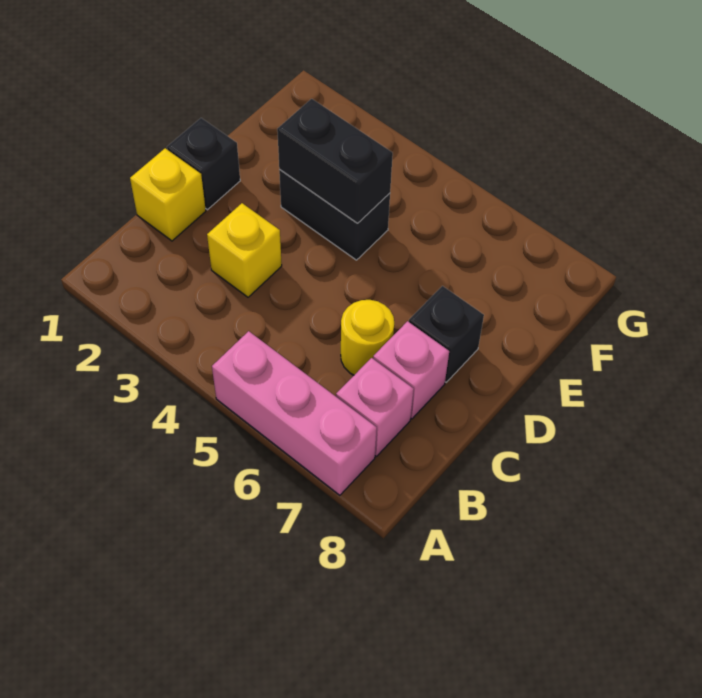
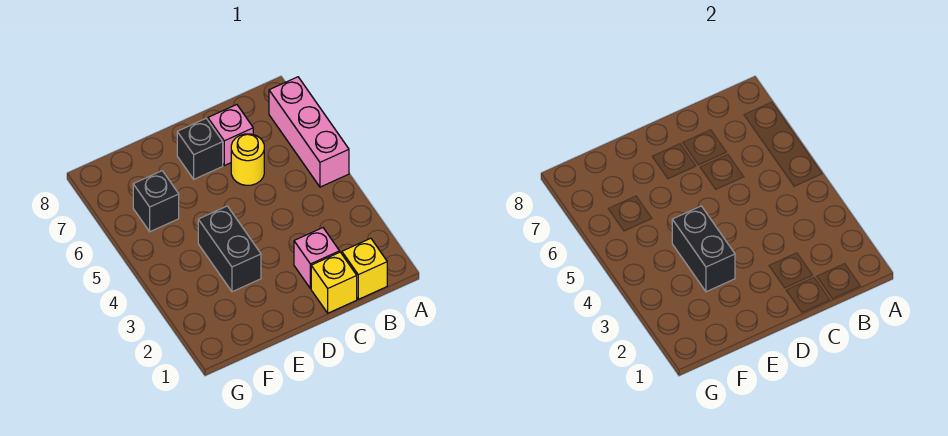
pink 1x1 brick [336,358,414,457] -> pink 1x1 brick moved to [294,228,340,289]
yellow 1x1 brick [207,203,282,297] -> yellow 1x1 brick moved to [342,238,387,299]
black 1x1 brick [167,118,240,210] -> black 1x1 brick moved to [133,171,179,232]

